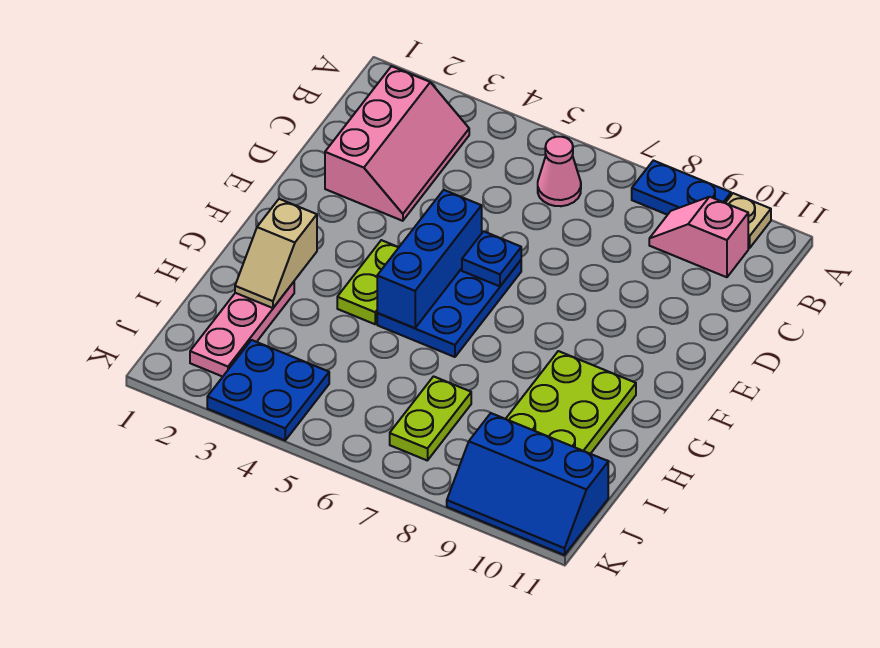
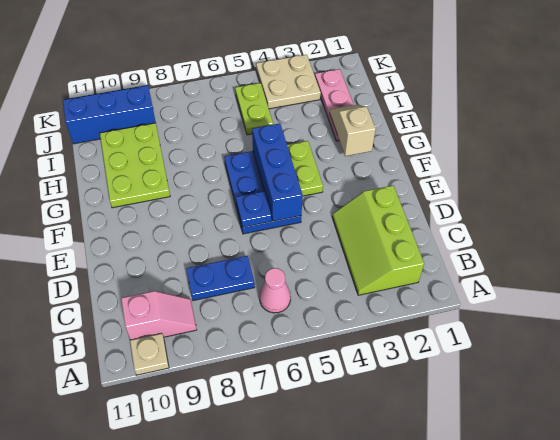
blue 1x2 plate [632,160,731,215] -> blue 1x2 plate moved to [186,256,255,301]
pink 2x3 slope [325,66,469,221] -> lime 2x3 slope [332,186,424,295]
lime 1x2 plate [390,376,471,461] -> lime 1x2 plate moved to [235,83,273,135]
blue 2x2 plate [207,340,329,440] -> tan 2x2 plate [256,55,321,109]

